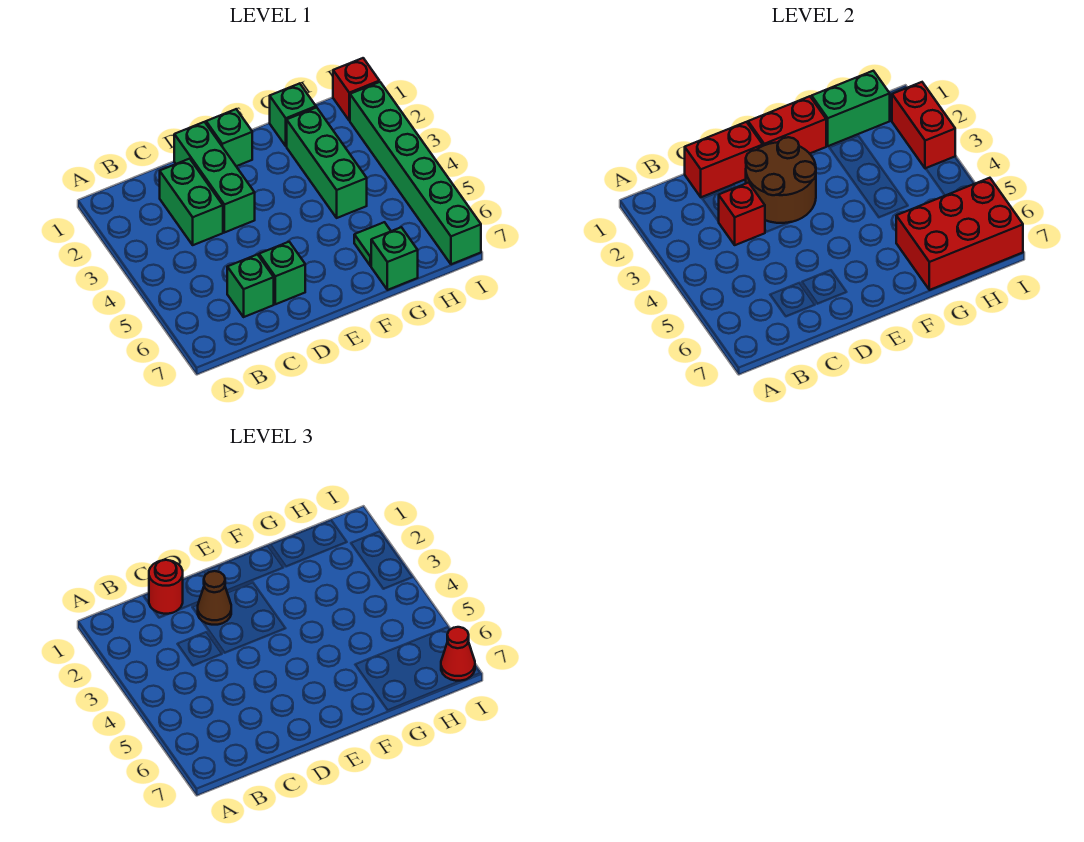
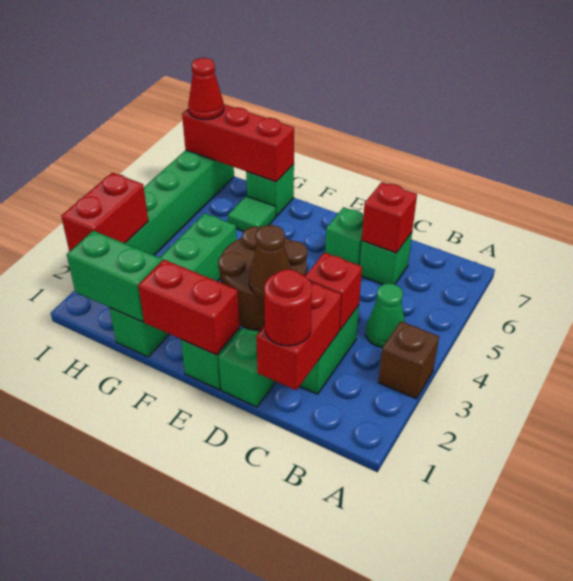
none -> brown 1x1 brick [379,321,439,399]
none -> green 1x1 cone [366,283,405,348]
red 1x2 brick [685,122,763,197] -> red 1x2 brick turned to [256,282,341,390]
red 2x3 brick [896,178,1023,290] -> red 1x3 brick [182,105,294,182]
red 1x1 brick [333,58,379,121] -> red 1x1 brick moved to [362,182,417,253]

